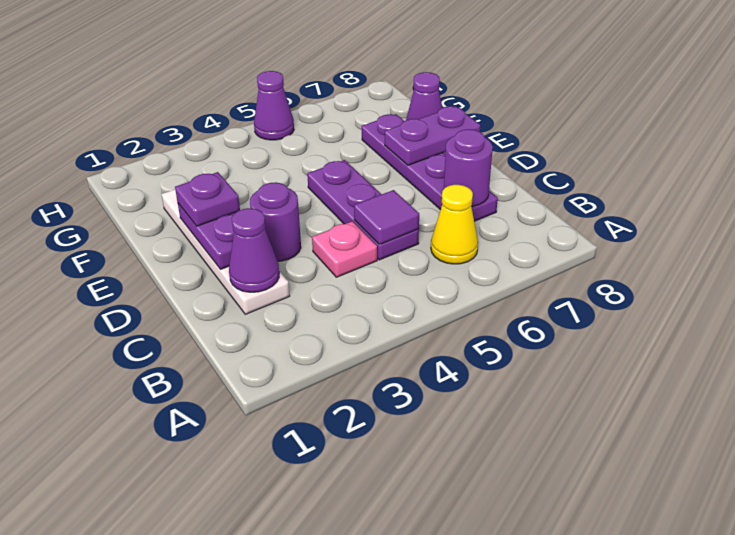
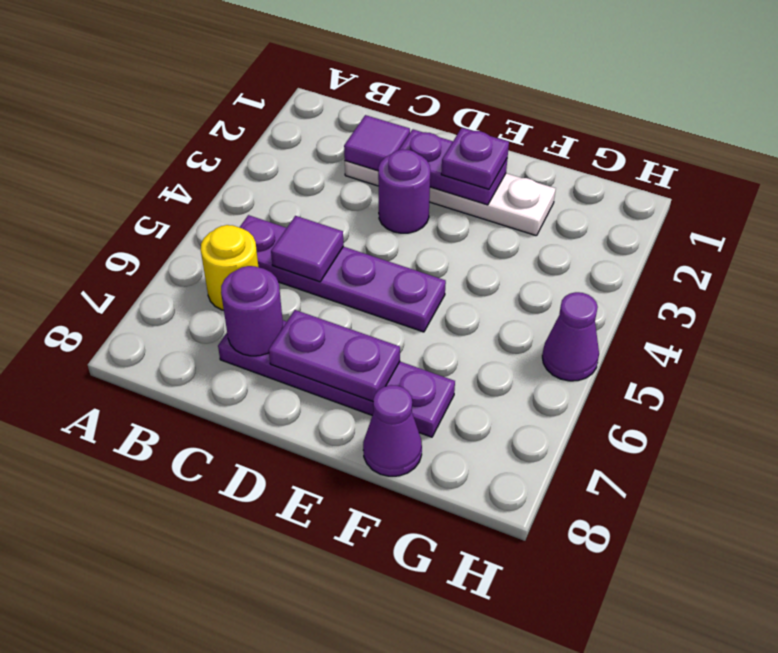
yellow 1x1 cone [431,185,478,264] -> yellow 1x1 round brick [201,225,258,310]
purple 1x1 cone [229,208,279,292] -> purple 1x1 tile [344,115,410,171]
pink 1x1 plate [312,221,377,277] -> none
purple 1x3 plate [307,160,419,260] -> purple 1x4 plate [239,215,446,332]
purple 1x2 plate [385,106,480,165] -> purple 1x2 plate turned to [269,310,400,401]

